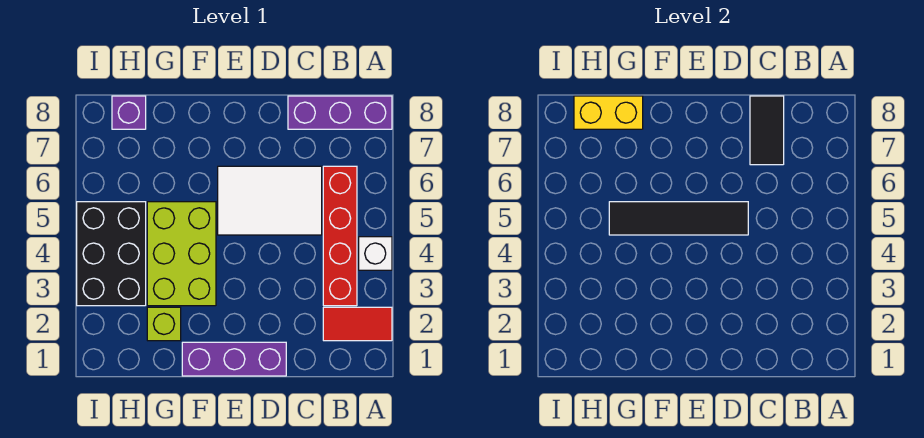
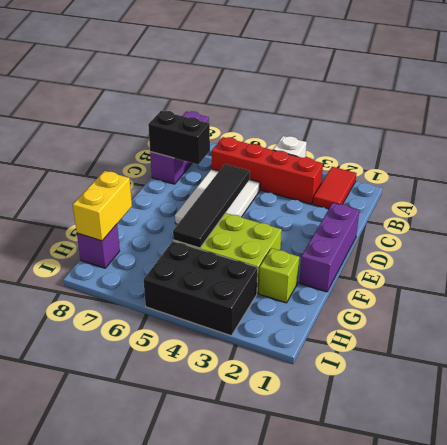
black 1x2 tile [750,96,784,165] -> black 1x2 brick [148,111,210,165]

